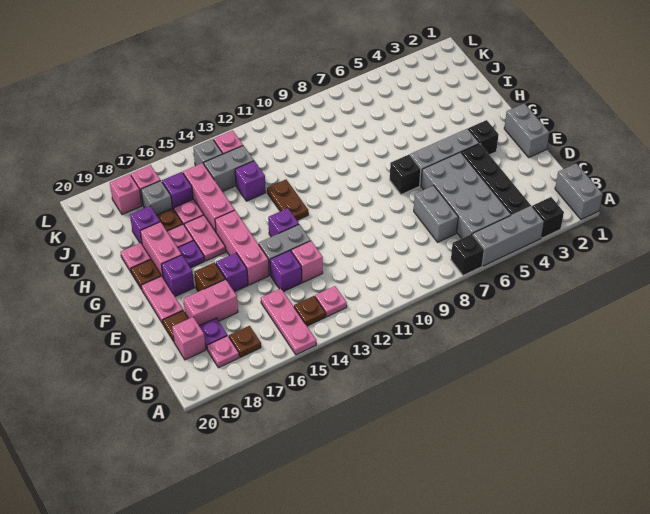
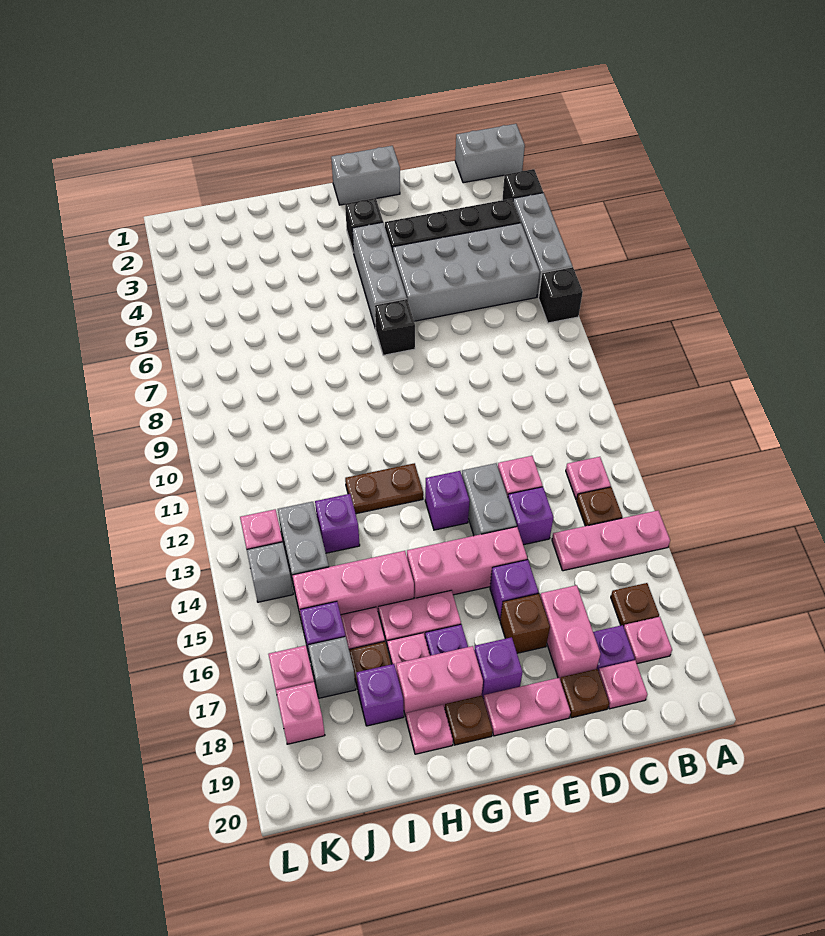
grey 1x2 brick [414,185,458,242] -> none
pink 1x1 brick [172,317,206,360] -> pink 1x1 plate [598,660,647,709]

